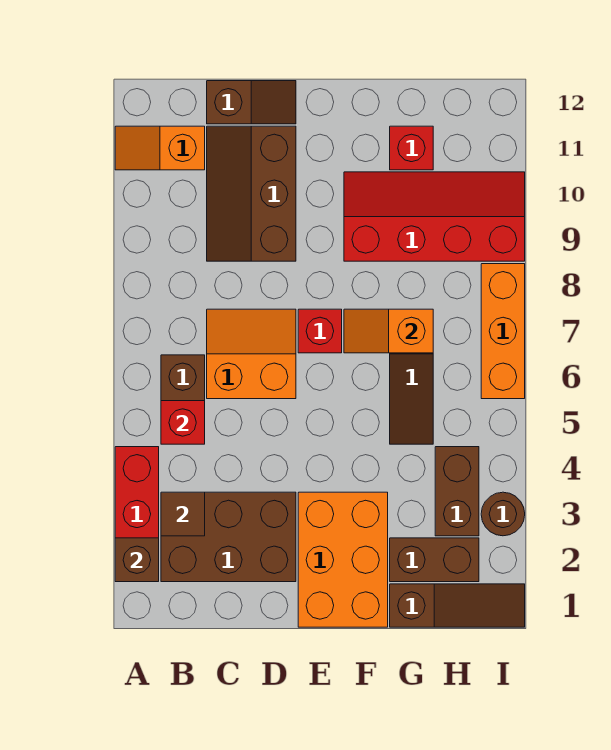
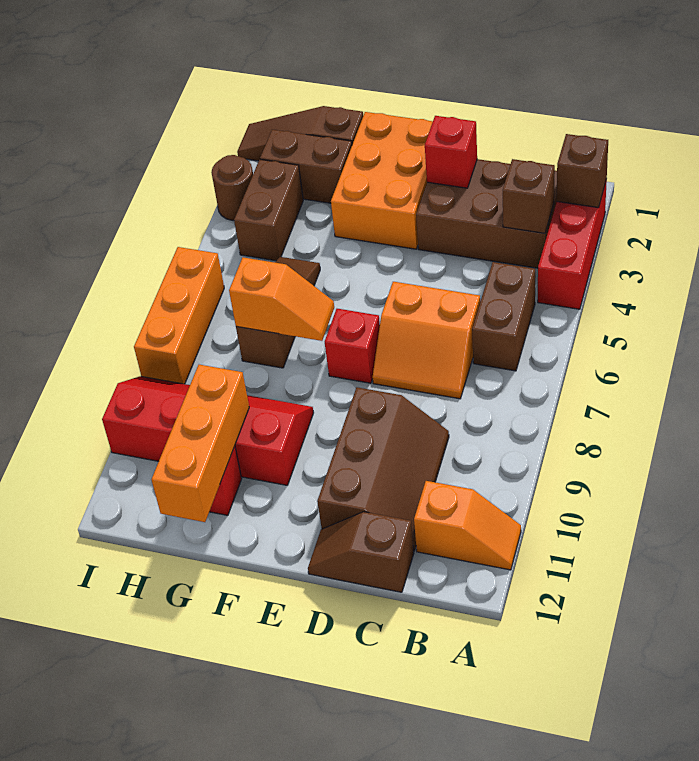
brown 1x1 tile [161,492,205,536] -> brown 1x1 brick [503,159,555,233]
red 1x1 brick [161,401,205,444] -> red 1x1 brick moved to [425,116,477,188]
red 2x4 slope [344,172,525,261] -> red 2x4 slope turned to [102,376,314,485]
none -> orange 1x3 brick [151,365,249,522]

